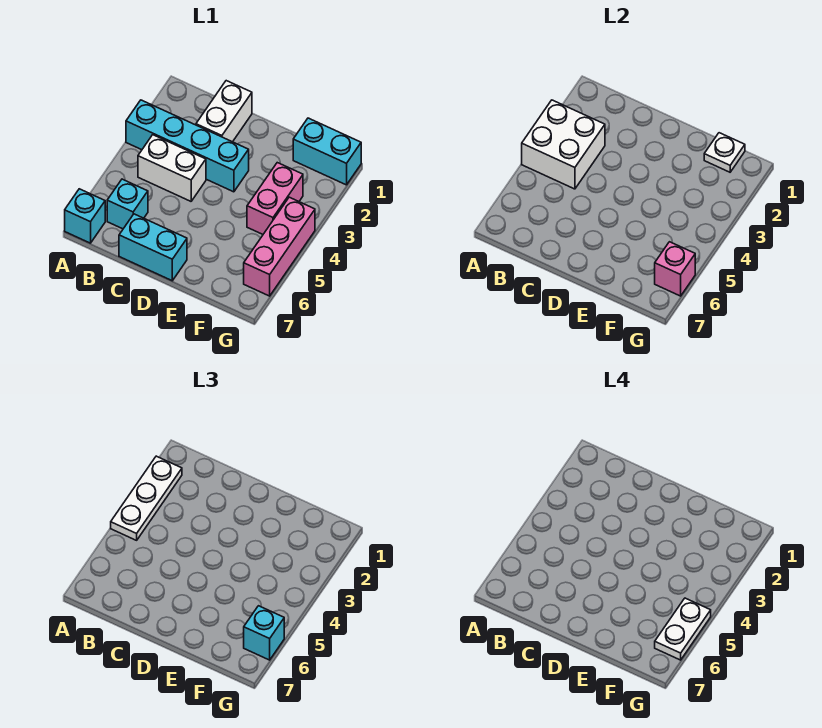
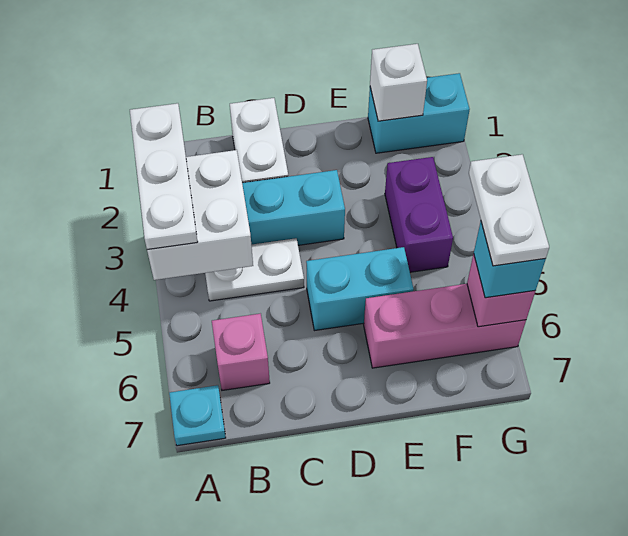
cyan 1x1 brick [65,189,105,243] -> cyan 1x1 plate [169,385,226,446]
white 1x2 brick [138,135,206,201] -> white 1x2 plate [205,238,304,301]
cyan 1x1 brick [107,179,148,229] -> pink 1x1 brick [212,314,270,390]
cyan 1x2 brick [119,214,187,281] -> cyan 1x2 brick moved to [306,247,414,331]
white 1x1 plate [704,133,745,172] -> white 1x1 brick [370,44,427,121]
pink 1x2 brick [247,163,303,234] -> purple 1x2 brick [385,157,453,272]
pink 1x3 brick [244,197,315,296] -> pink 1x3 brick turned to [364,284,526,368]

